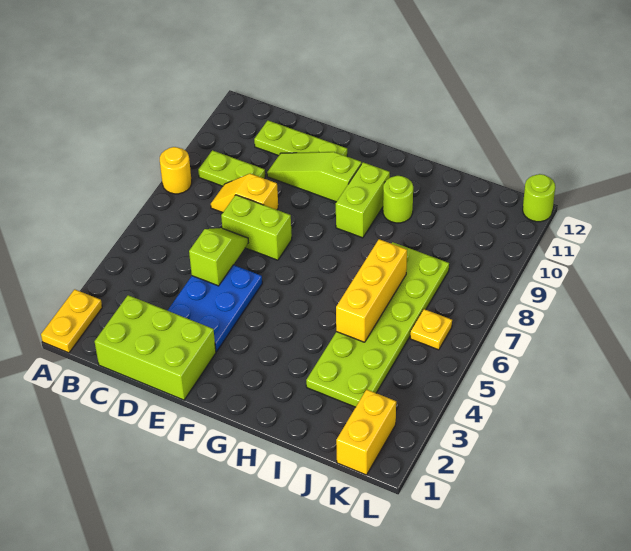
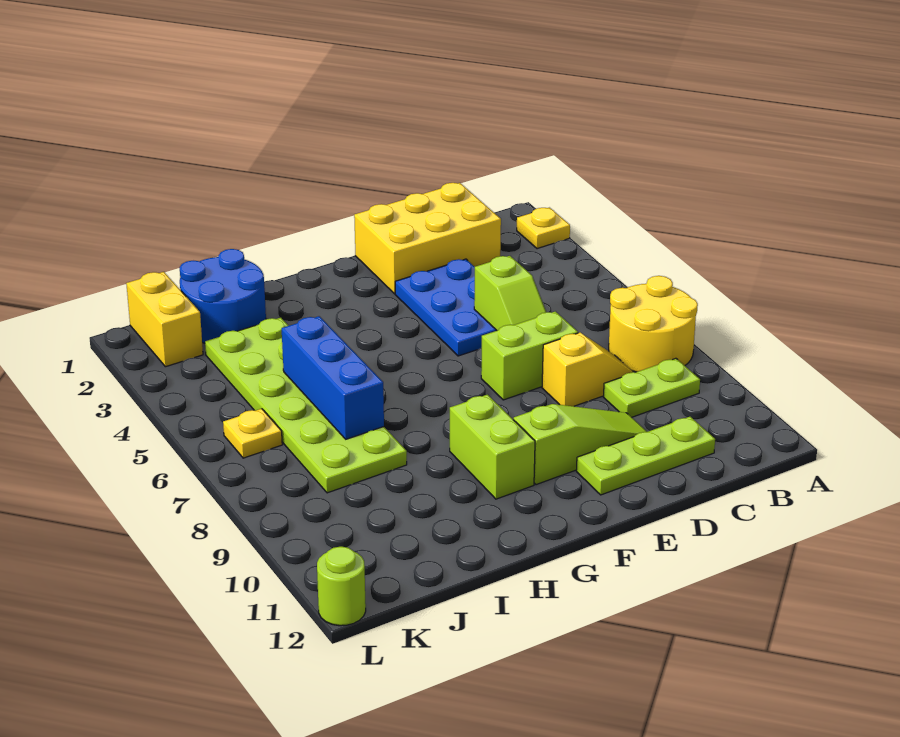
yellow 1x2 plate [41,289,102,353] -> yellow 1x1 plate [517,208,570,249]
yellow 1x1 round brick [160,147,192,194] -> yellow 2x2 round brick [609,276,698,372]
lime 2x3 brick [95,295,216,400] -> yellow 2x3 brick [354,183,501,294]
lime 1x1 round brick [383,176,413,223] -> none
none -> blue 2x2 round brick [180,249,266,343]
yellow 1x3 brick [336,239,407,342] -> blue 1x3 brick [282,316,384,439]

